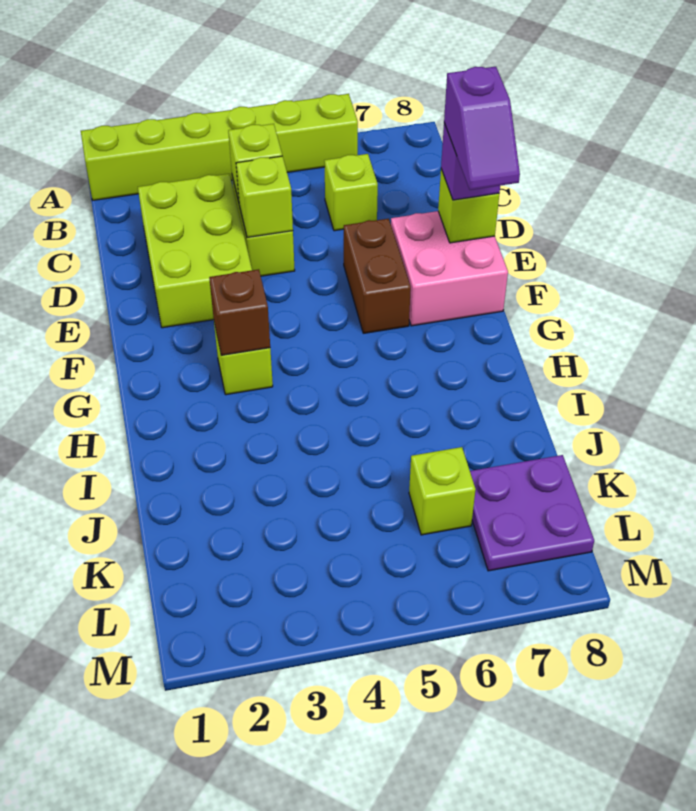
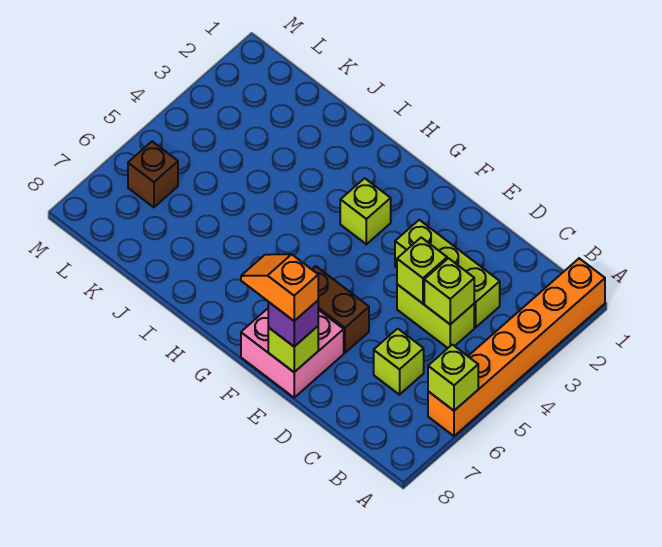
lime 1x6 brick [81,94,358,200] -> orange 1x6 brick [428,258,605,436]
lime 2x3 brick [138,174,252,328] -> lime 1x3 brick [395,220,500,327]
purple 1x2 slope [444,67,520,190] -> orange 1x2 slope [241,254,318,321]
brown 1x1 brick [209,269,270,355] -> brown 1x1 brick moved to [128,141,178,207]
lime 1x1 brick [409,447,476,535] -> lime 1x1 brick moved to [428,345,478,411]
purple 2x2 plate [470,455,594,571] -> none

